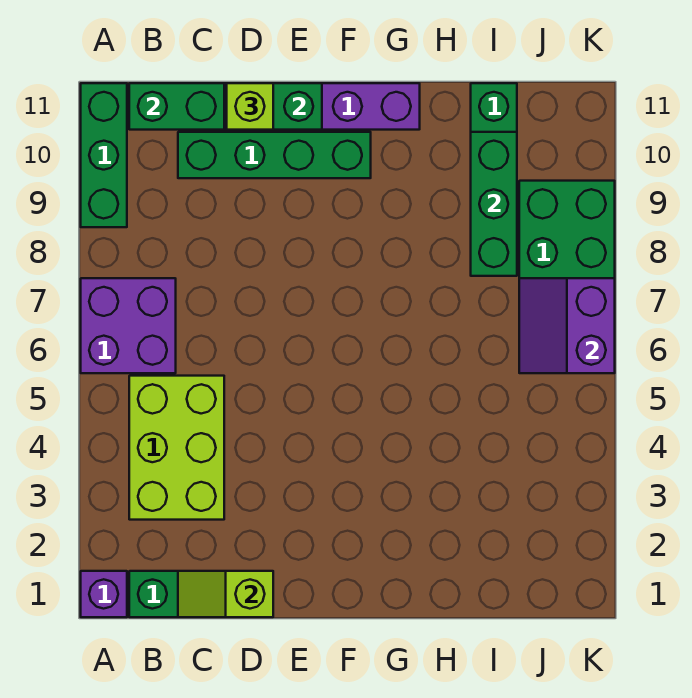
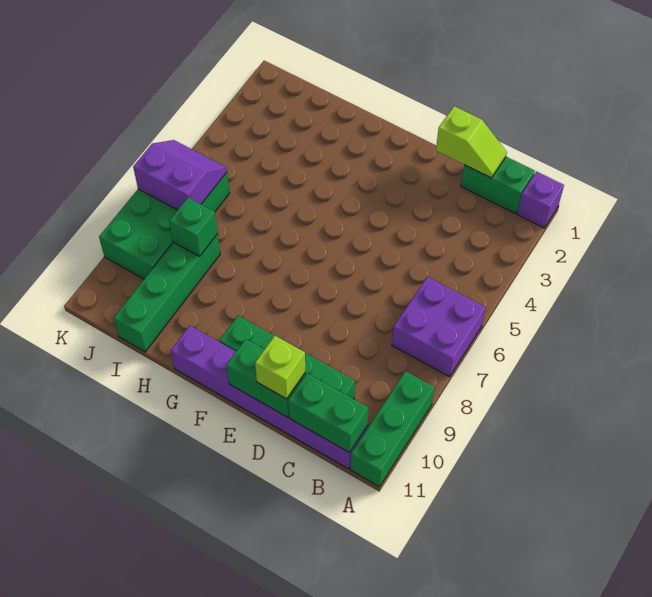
lime 2x3 brick [129,376,224,520] -> none
green 1x3 brick [471,132,517,276] -> green 1x1 brick [169,198,218,256]
purple 2x2 slope [519,278,615,373] -> purple 2x2 slope turned to [133,140,227,210]

